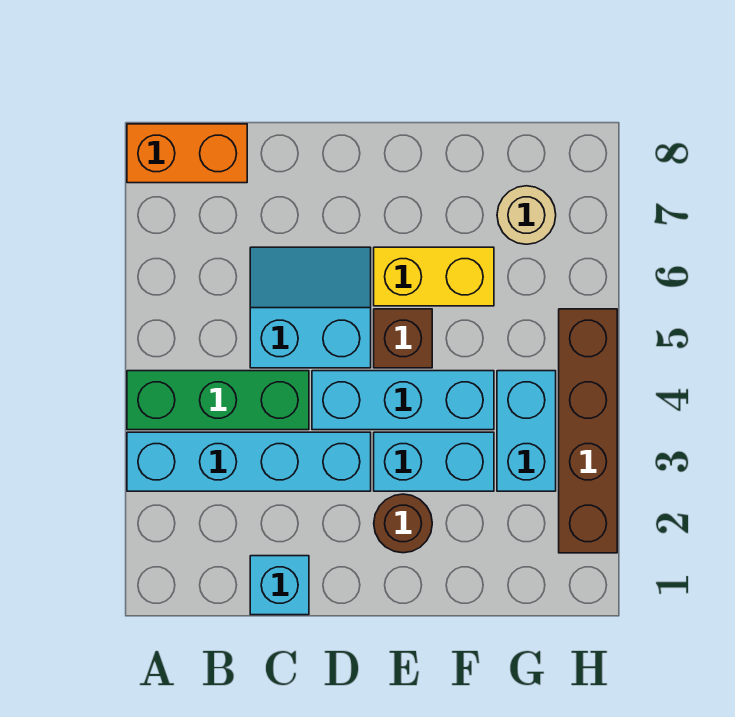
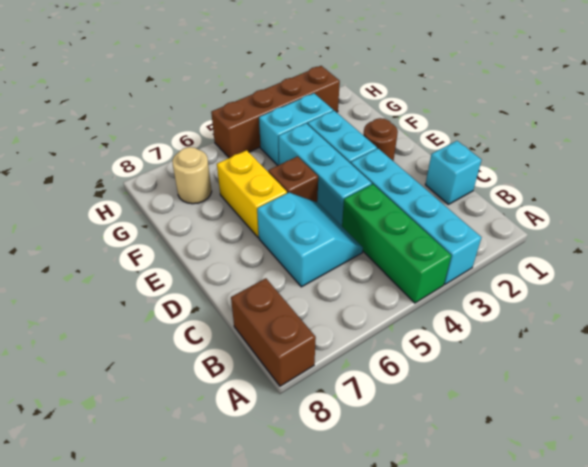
orange 1x2 brick [127,124,247,183] -> brown 1x2 brick [231,278,316,386]
cyan 2x2 slope [250,247,371,368] -> cyan 2x2 slope turned to [257,193,363,287]

